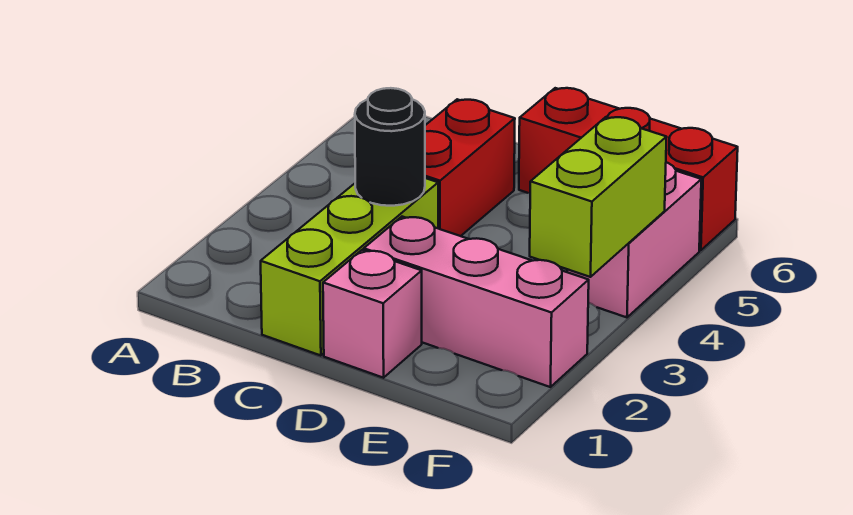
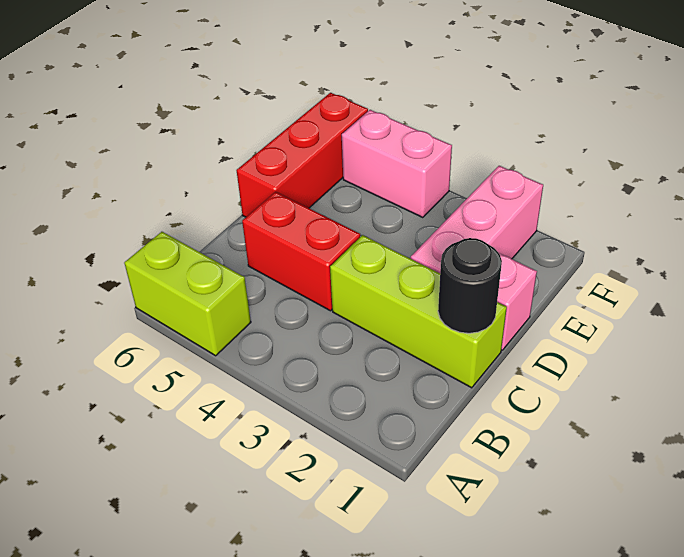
black 1x1 round brick [355,88,425,206] -> black 1x1 round brick moved to [438,238,502,333]
lime 1x2 brick [530,117,667,277] -> lime 1x2 brick moved to [124,232,251,356]

